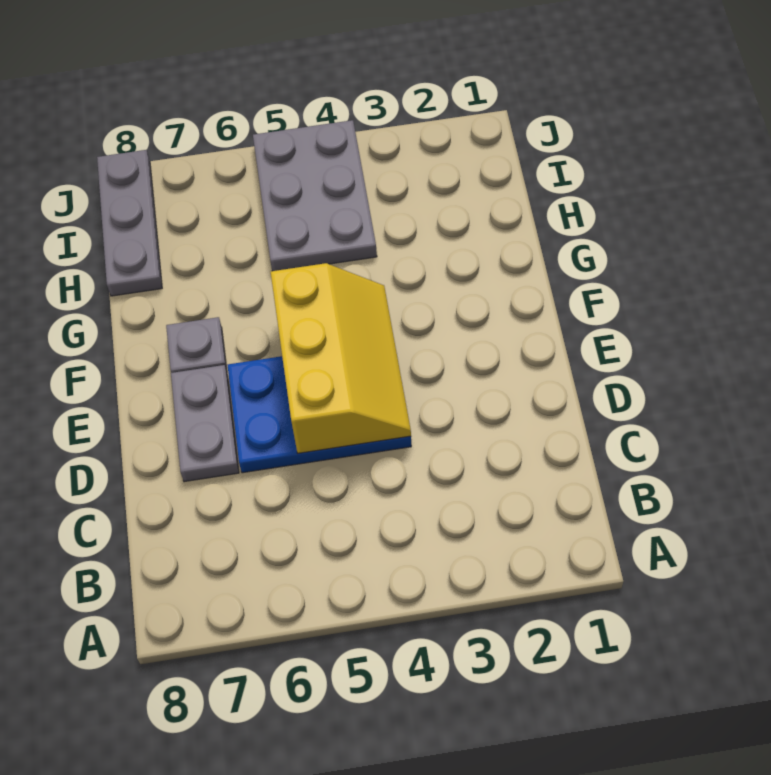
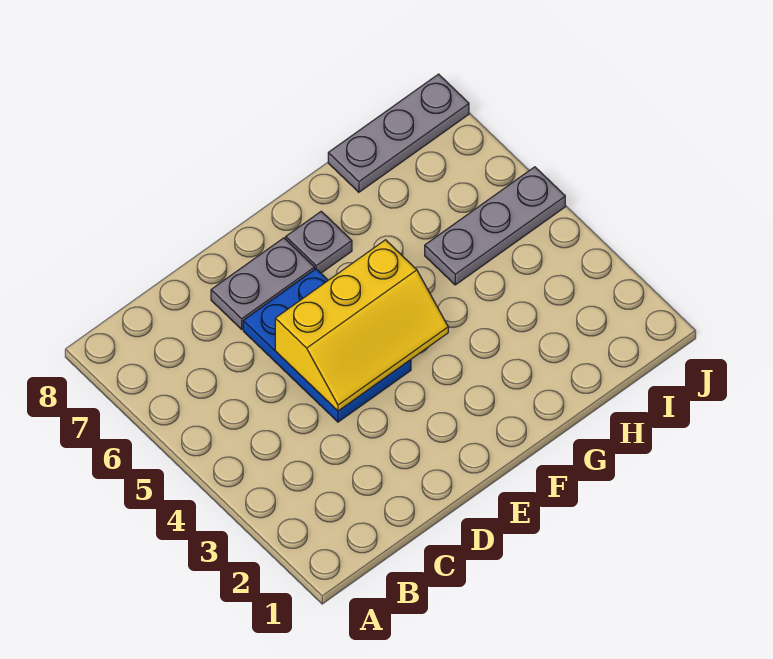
grey 2x3 plate [253,120,377,271] -> grey 1x3 plate [425,167,565,285]

